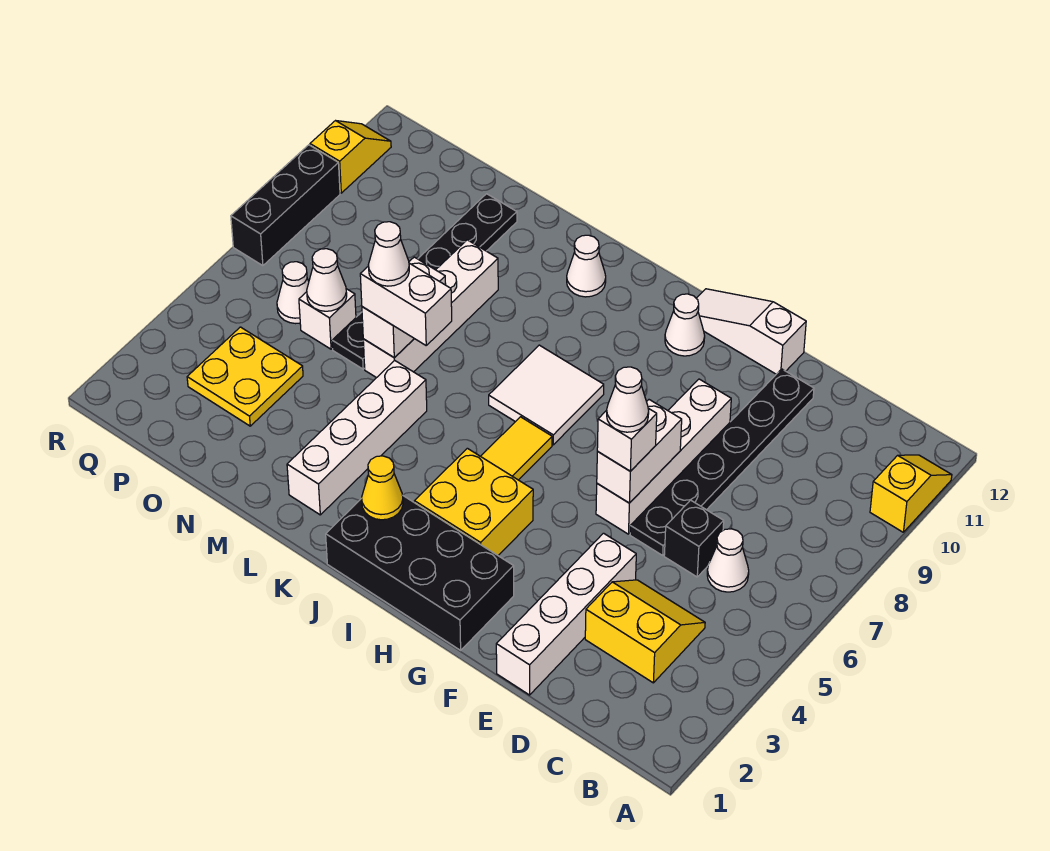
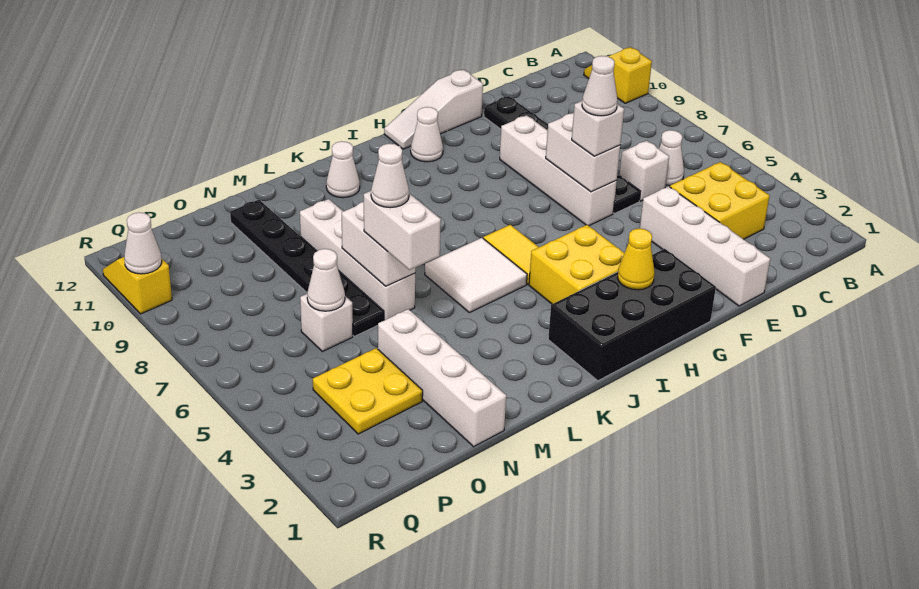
yellow 2x2 slope [585,580,705,683] -> yellow 2x2 brick [670,162,769,239]
black 1x1 brick [664,500,724,577] -> white 1x1 brick [619,141,669,201]
white 2x2 tile [489,345,604,445] -> white 2x2 tile moved to [425,238,527,313]
yellow 1x1 cone [362,456,403,520] -> yellow 1x1 cone moved to [617,229,655,290]
white 1x4 brick [287,360,427,515] -> white 1x4 brick moved to [378,309,506,447]
white 1x2 brick [360,263,452,345] -> white 1x2 brick turned to [364,191,441,270]
white 1x1 cone [277,262,309,324] -> white 1x1 cone moved to [124,212,162,274]
black 1x3 brick [231,145,340,266] -> none

